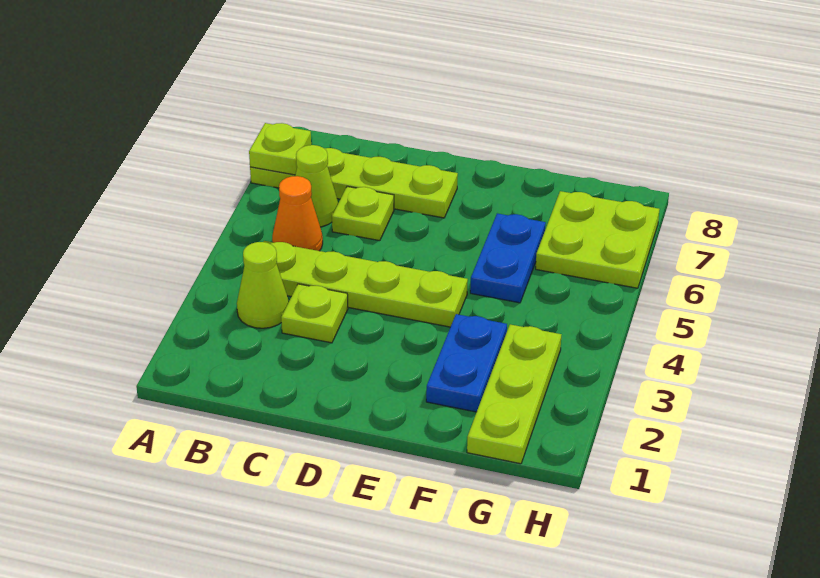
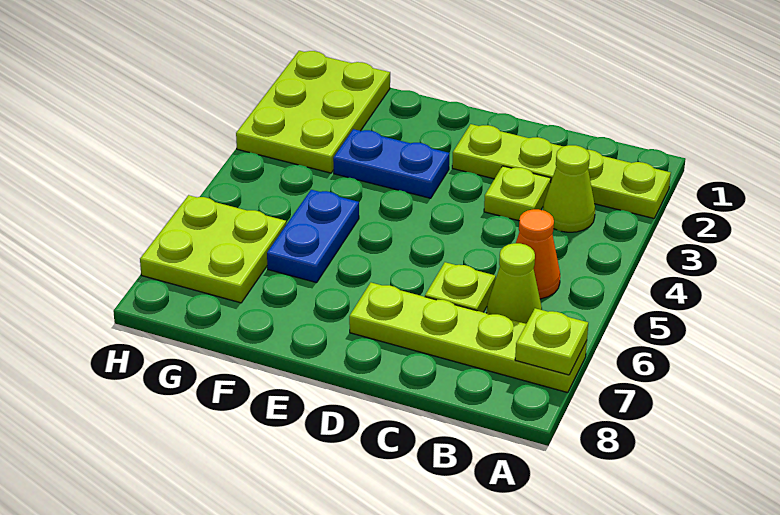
lime 1x4 plate [264,241,468,327] -> lime 1x4 plate moved to [452,124,671,218]
blue 1x2 plate [426,314,507,412] -> blue 1x2 plate turned to [333,129,450,198]
lime 1x3 plate [467,324,561,464] -> lime 2x3 plate [236,51,390,173]

